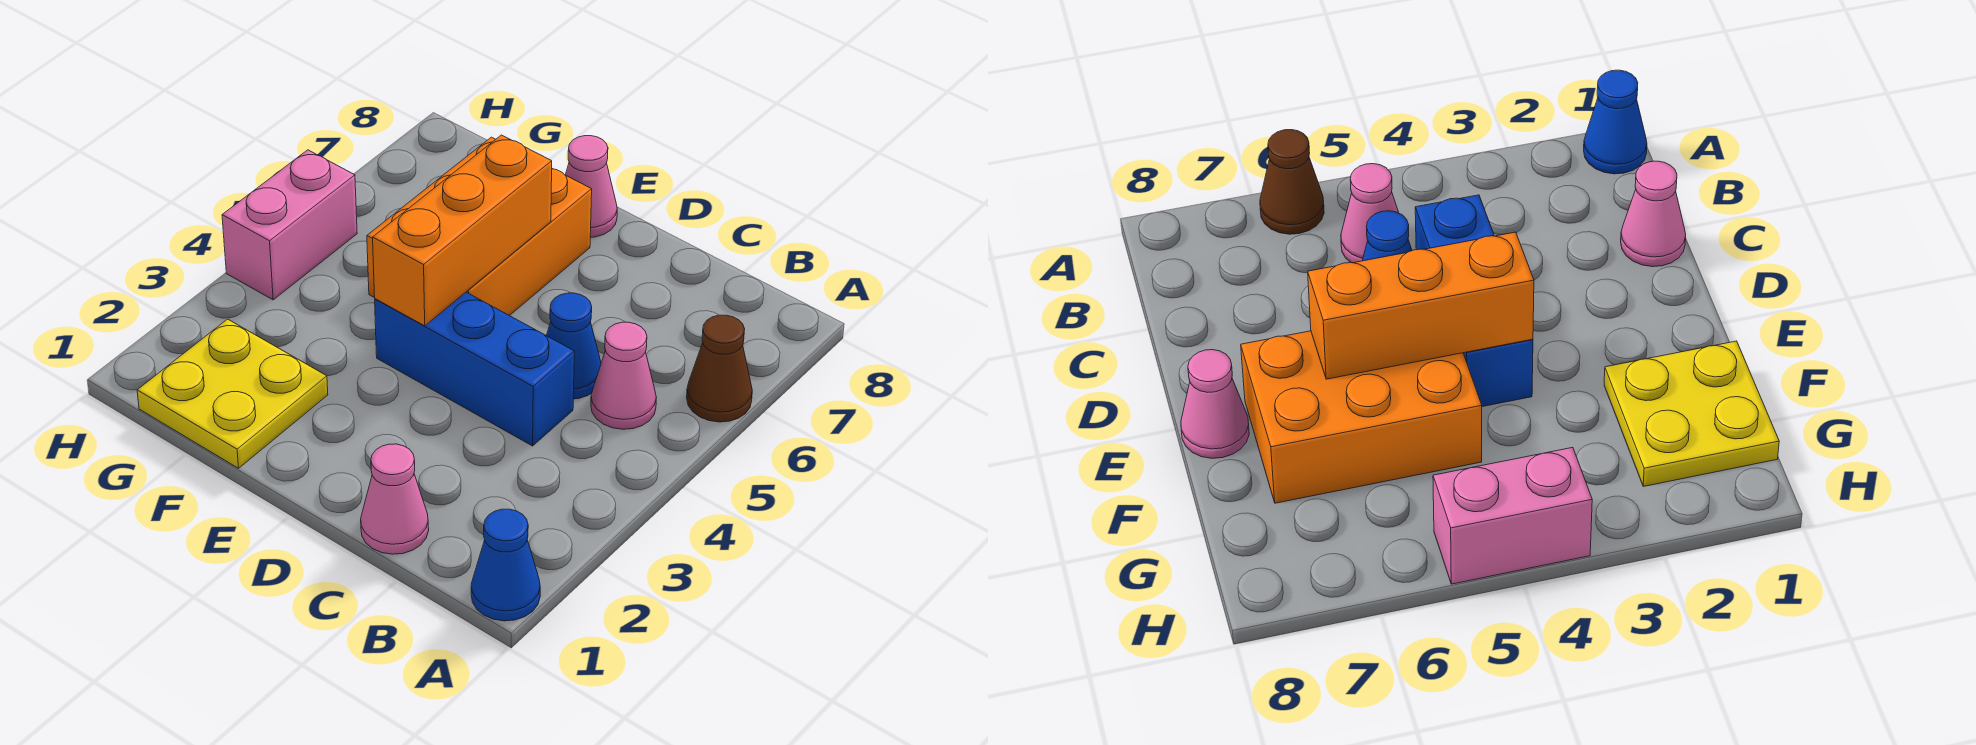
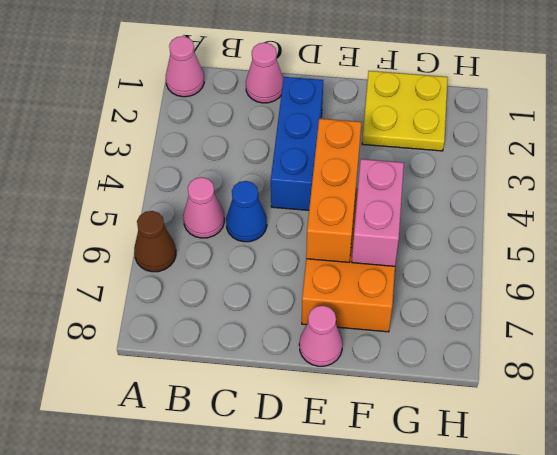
blue 1x1 cone [471,509,540,621] -> pink 1x1 cone [166,36,204,97]
blue 1x3 brick [375,292,574,446] -> blue 1x3 brick turned to [271,77,323,210]
pink 1x2 brick [222,150,357,300] -> pink 1x2 brick moved to [352,159,404,266]

